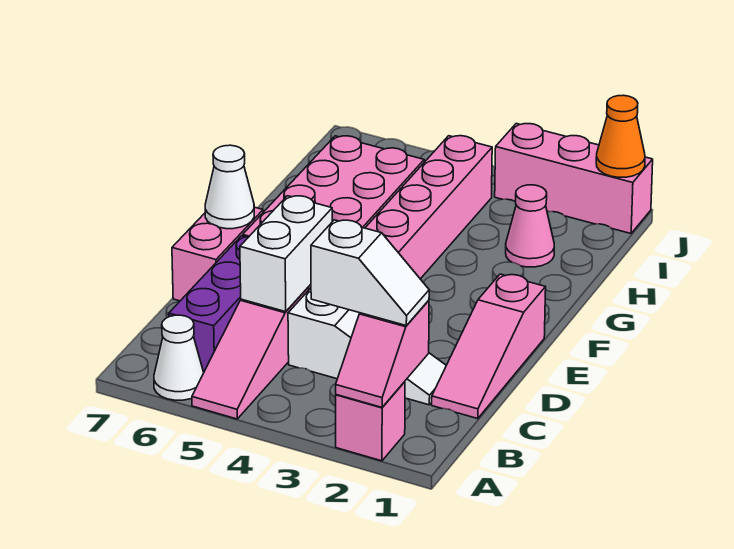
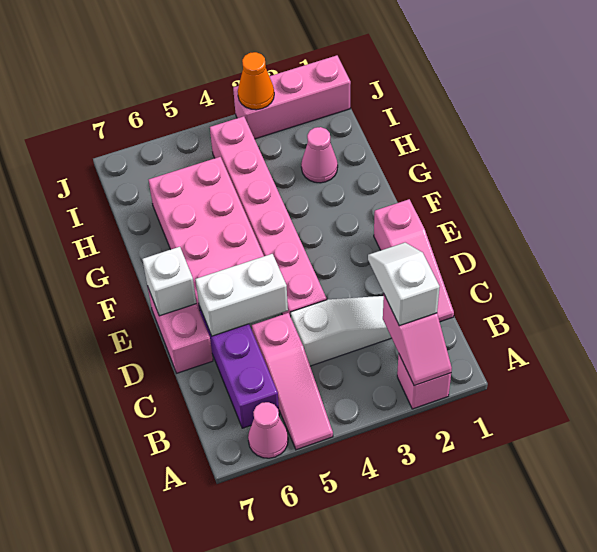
white 1x1 cone [154,315,204,400] -> pink 1x1 cone [248,402,288,458]
white 1x2 slope [311,220,429,326] -> white 1x2 slope turned to [368,243,440,326]
white 1x2 brick [240,196,332,312] -> white 1x2 brick turned to [195,254,288,336]
white 1x1 cone [205,145,254,229] -> white 1x1 brick [142,247,196,316]
orange 1x1 cone [596,95,645,177] -> orange 1x1 cone moved to [238,52,274,110]

